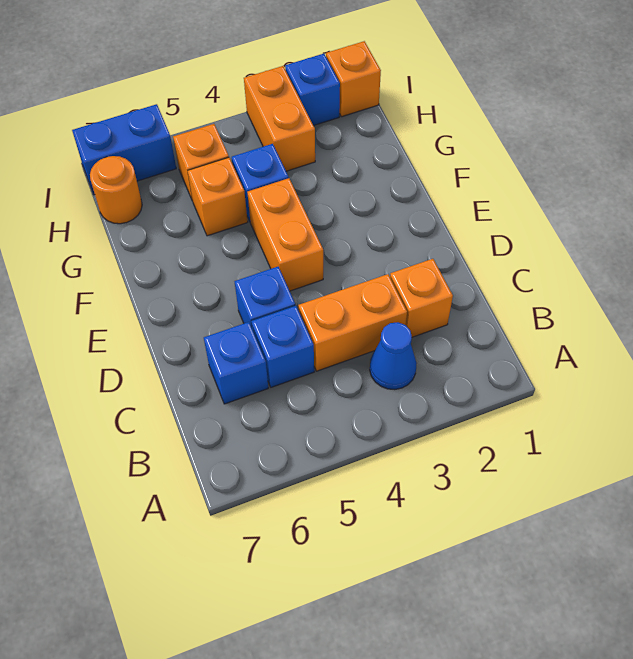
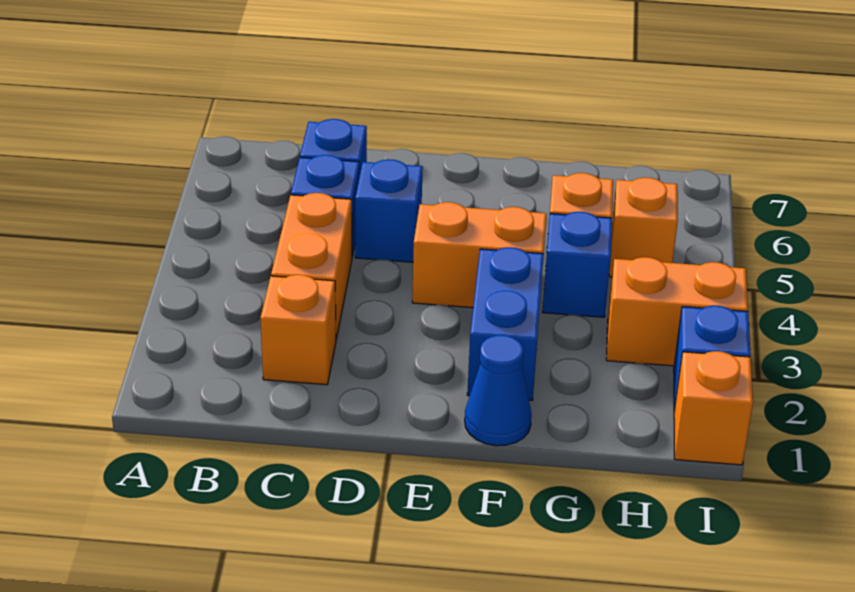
blue 1x1 cone [370,322,417,390] -> blue 1x1 cone moved to [465,335,532,446]
orange 1x1 round brick [90,156,142,224] -> none
blue 1x2 brick [72,104,176,195] -> blue 1x2 brick moved to [467,247,544,400]

